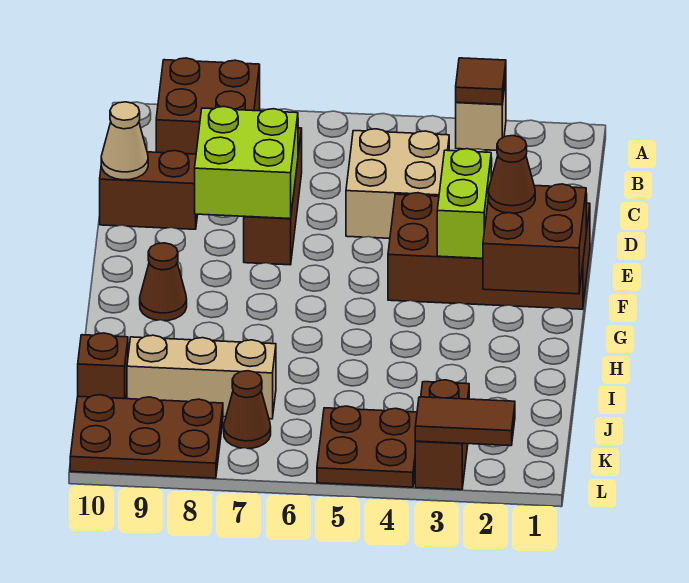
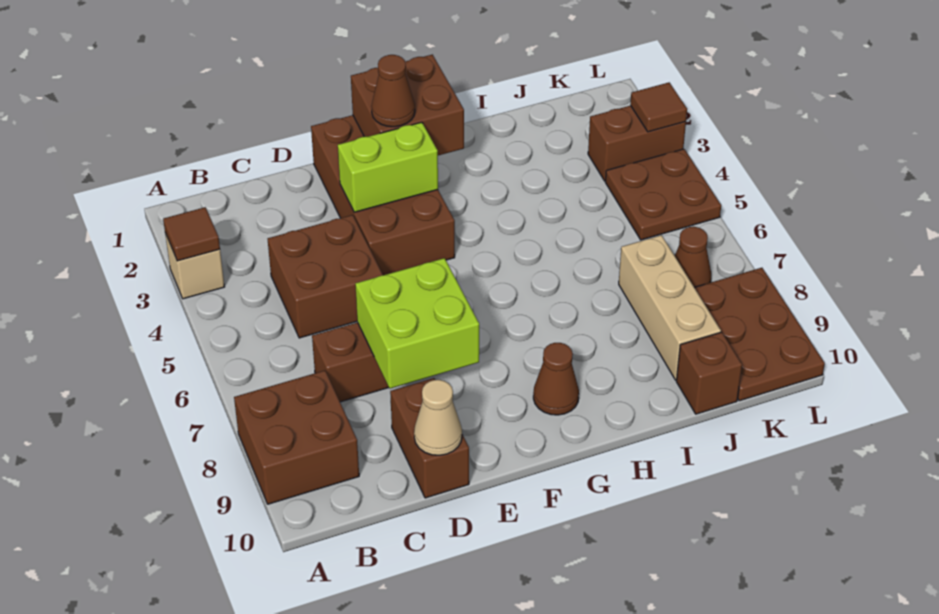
tan 2x2 brick [346,129,449,238] -> brown 2x2 brick [268,215,383,338]
brown 1x2 tile [415,397,515,446] -> brown 1x1 tile [630,82,687,132]

